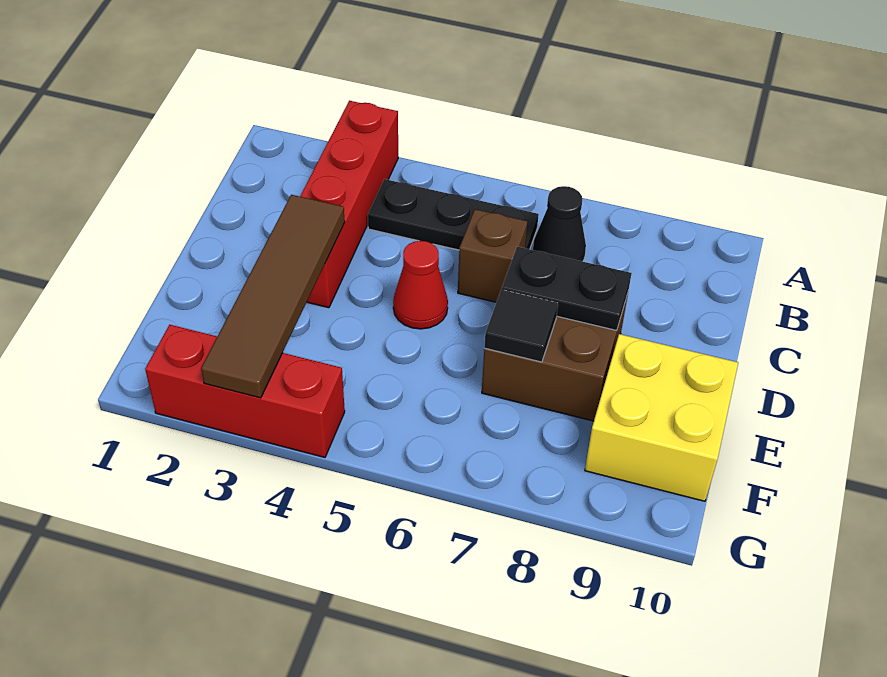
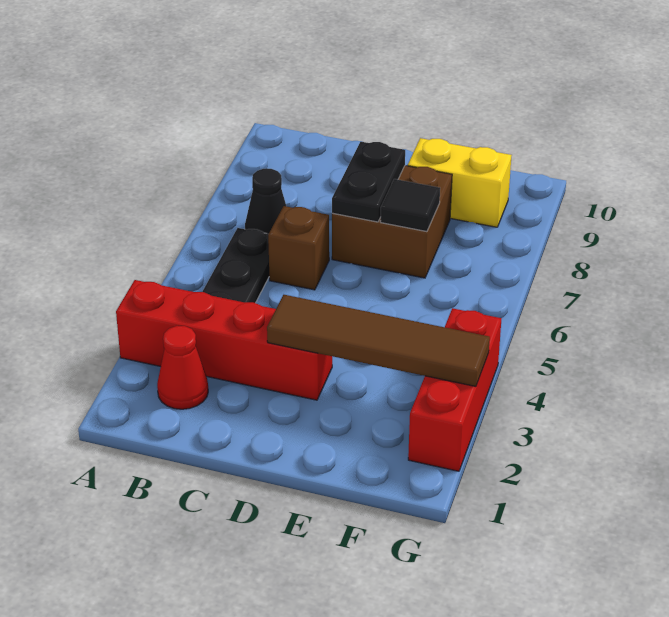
red 1x1 cone [393,241,448,329] -> red 1x1 cone moved to [157,326,208,409]
yellow 2x2 brick [585,334,738,501] -> yellow 1x2 brick [408,138,512,227]

